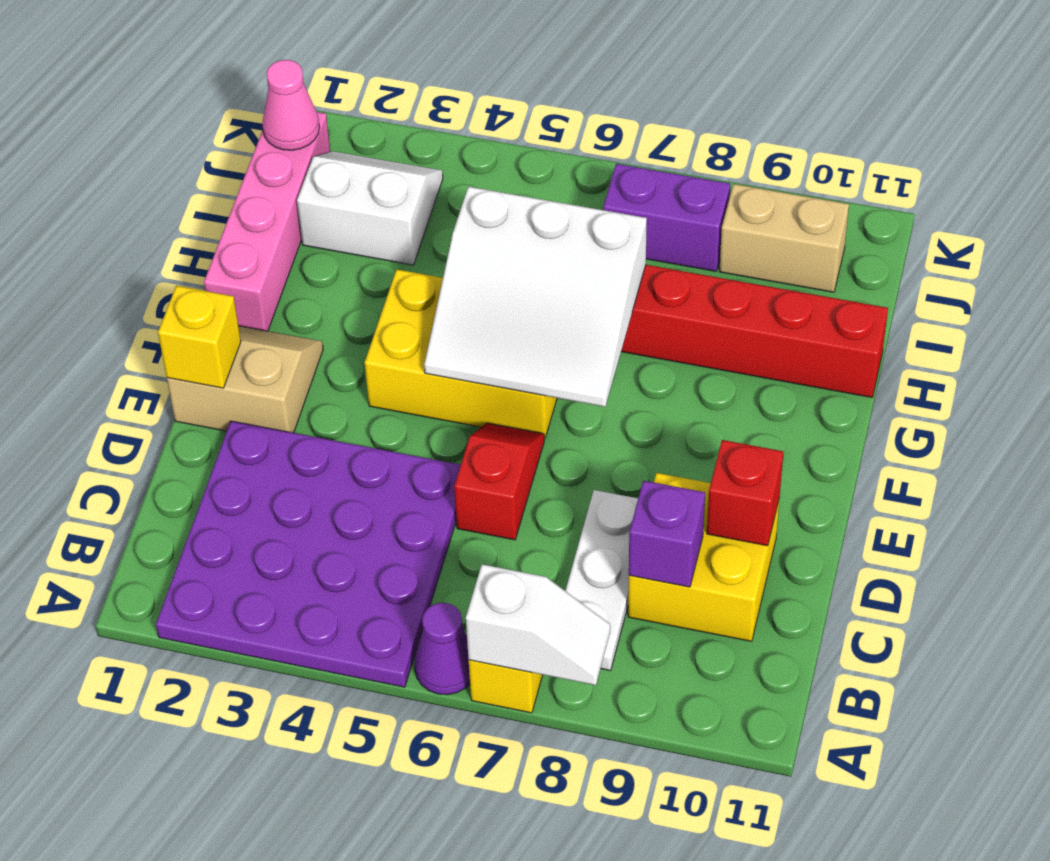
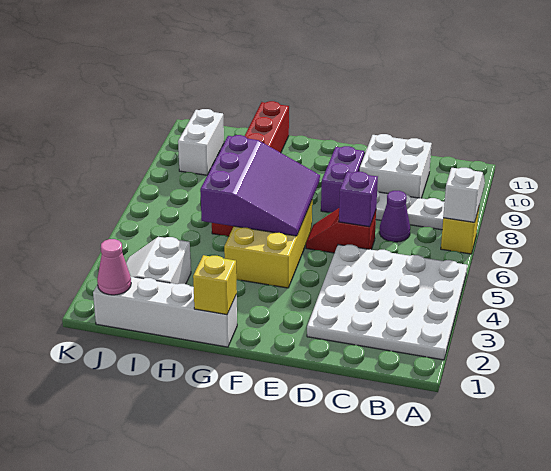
purple 4x4 plate [156,421,461,687] -> white 4x4 plate [307,245,467,360]
purple 1x1 cone [414,603,470,695] -> purple 1x1 cone moved to [380,191,410,242]
yellow 2x2 brick [628,473,780,641] -> white 2x2 brick [360,134,432,198]
purple 1x1 brick [629,481,705,587] -> purple 1x1 brick moved to [339,172,378,227]
red 1x1 brick [707,440,783,546] -> none
tan 2x2 slope [167,326,323,433] -> none
yellow 1x1 brick [158,286,241,388] -> yellow 1x1 brick moved to [193,255,237,315]
white 3x3 slope [424,187,647,407] -> purple 3x3 slope [200,135,320,236]
pink 1x4 brick [204,112,330,331] -> white 1x4 brick [93,277,237,347]
purple 1x2 brick [603,164,730,271] -> purple 1x2 brick moved to [321,146,364,212]
tan 1x2 brick [719,184,849,292] -> white 1x2 brick [178,109,224,175]

